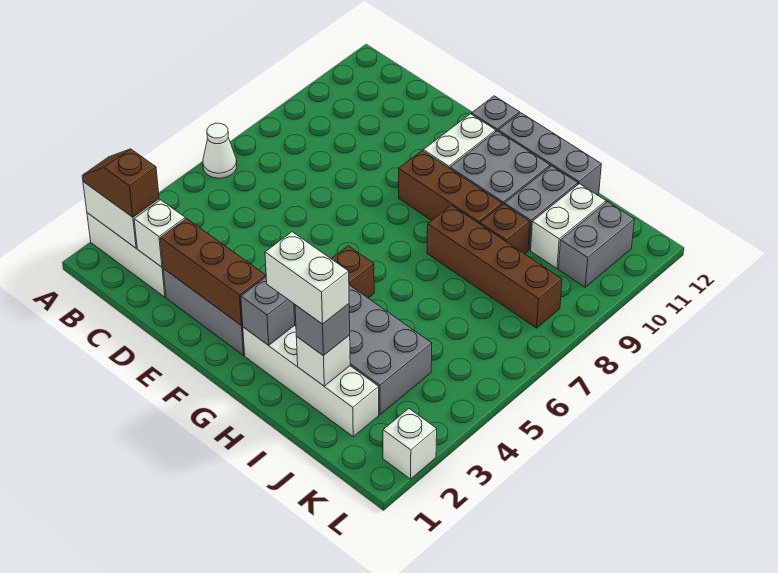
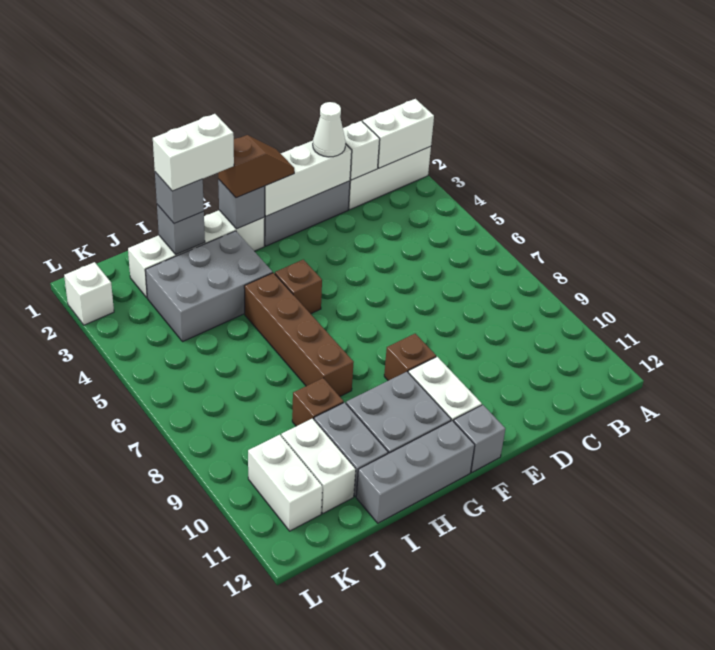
brown 1x2 slope [82,149,159,217] -> brown 1x2 slope moved to [218,135,294,198]
white 1x1 cone [203,123,237,178] -> white 1x1 cone moved to [313,102,346,157]
brown 1x3 brick [160,219,266,326] -> white 1x3 brick [265,141,352,216]
brown 1x3 brick [399,151,502,224] -> brown 1x1 brick [384,334,436,381]
brown 1x4 brick [427,205,562,328] -> brown 1x4 brick turned to [244,273,354,396]
white 1x1 brick [296,335,350,386] -> grey 1x1 brick [157,205,205,255]
grey 1x2 brick [558,202,634,287] -> white 1x2 brick [248,435,322,531]

